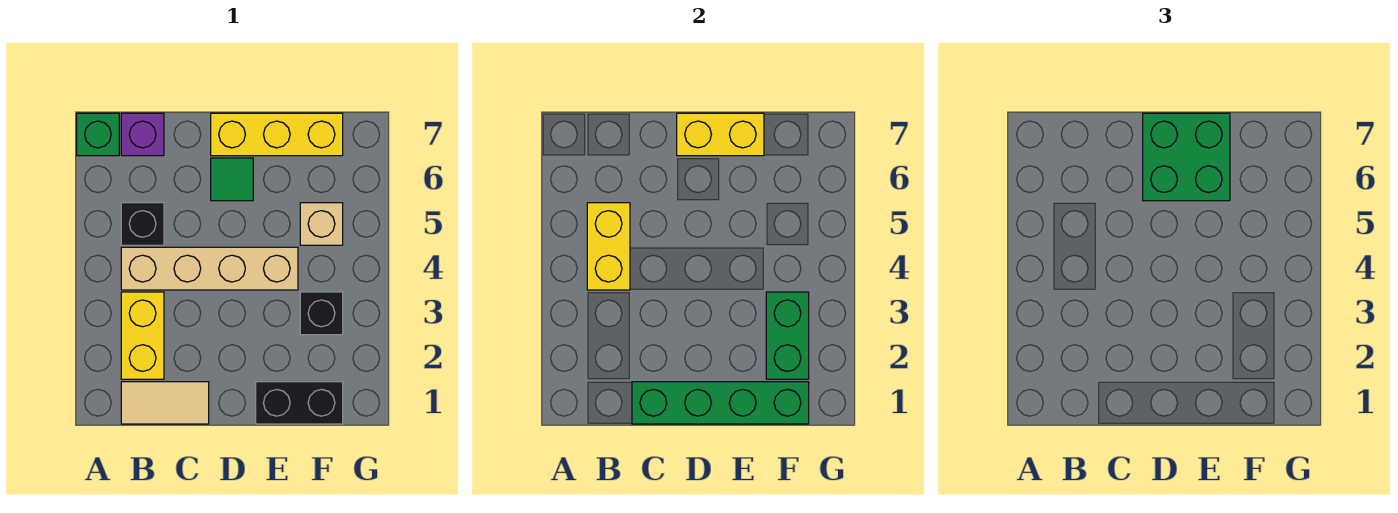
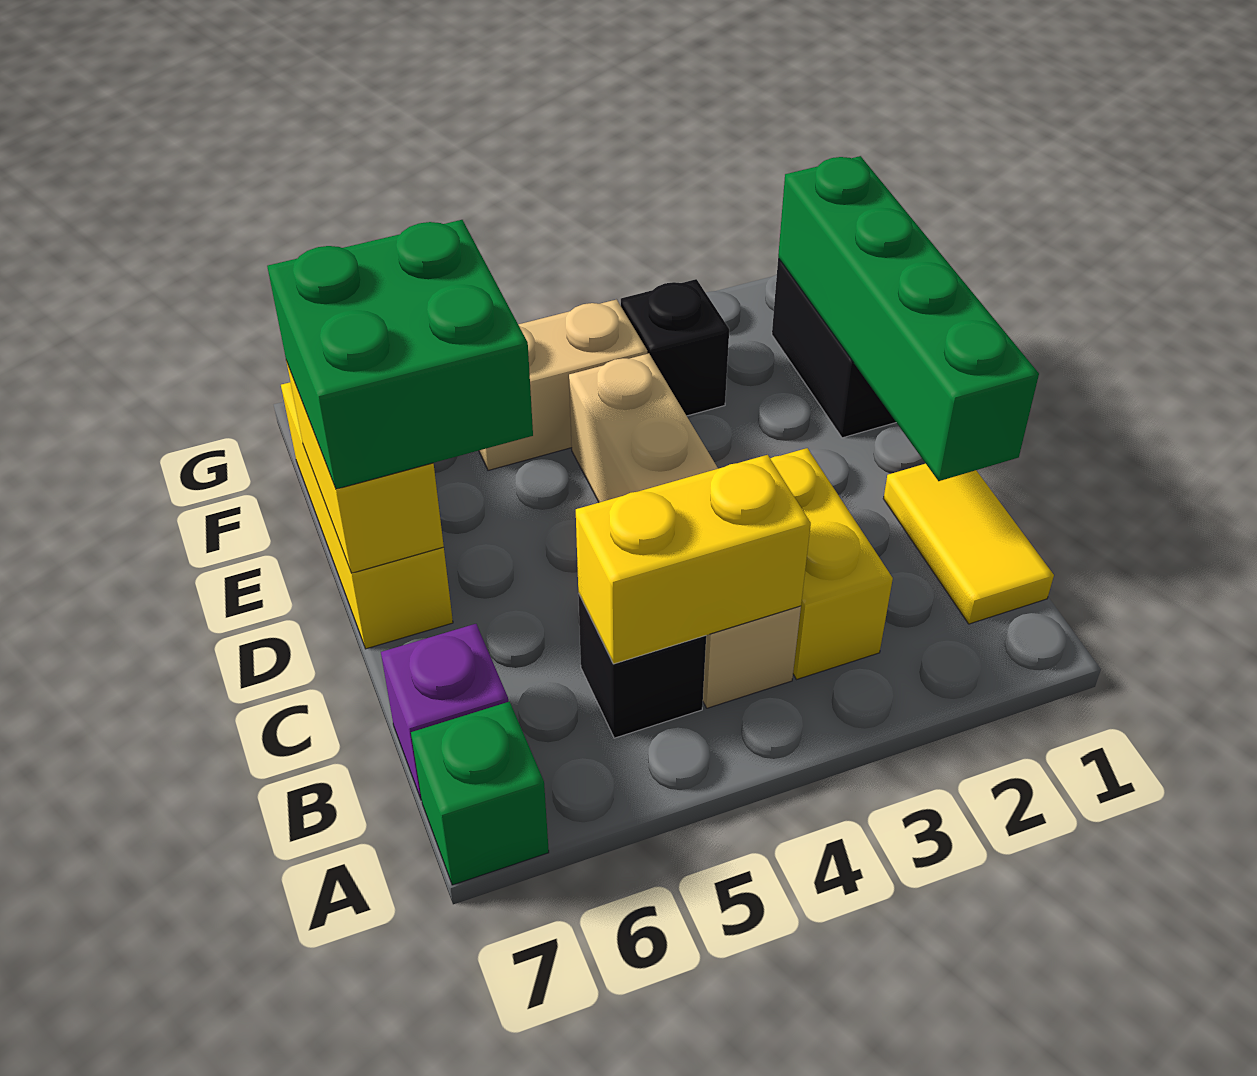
tan 1x2 tile [121,382,209,424] -> yellow 1x2 tile [883,464,1054,624]
yellow 1x2 brick [121,292,164,379] -> yellow 1x2 brick turned to [770,448,893,679]
green 1x1 tile [211,158,253,201] -> none
green 1x2 brick [766,292,809,379] -> none
tan 1x1 brick [300,203,343,245] -> tan 1x2 brick [479,300,647,471]

